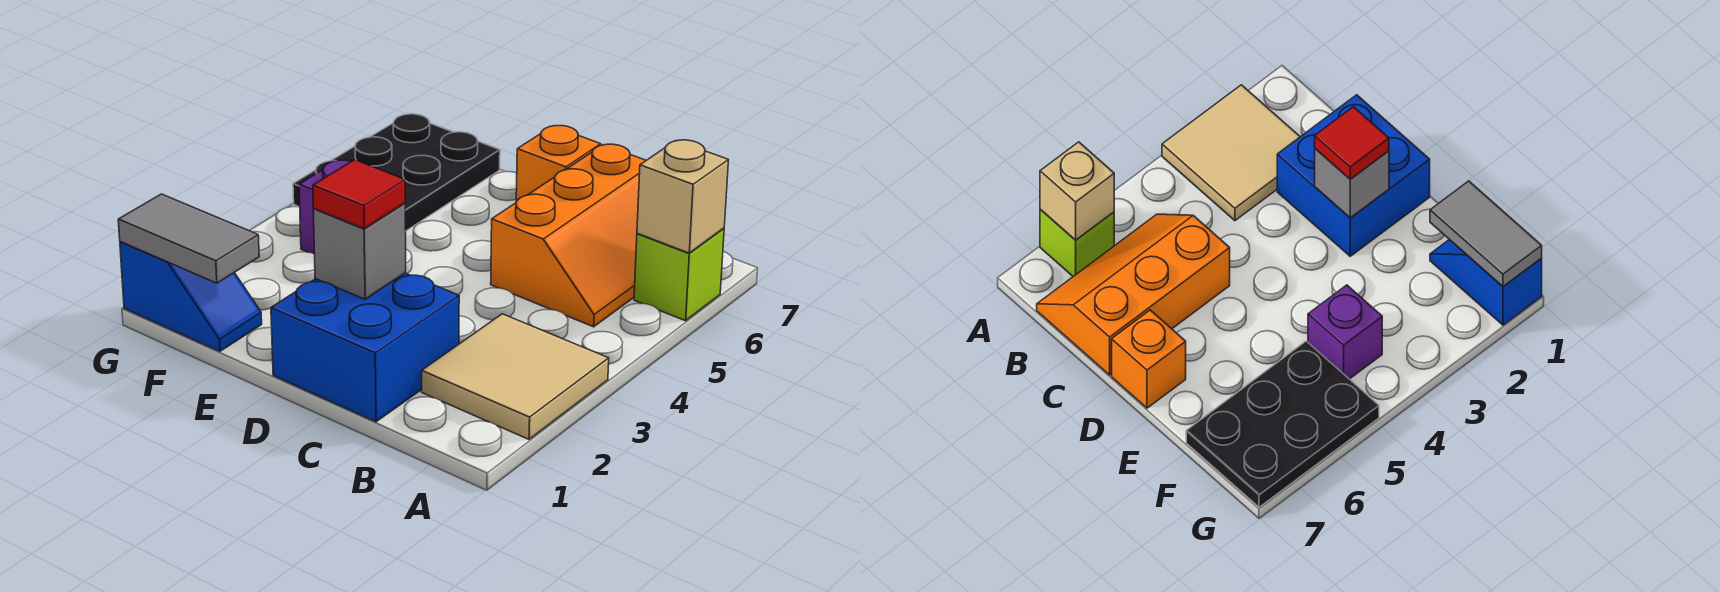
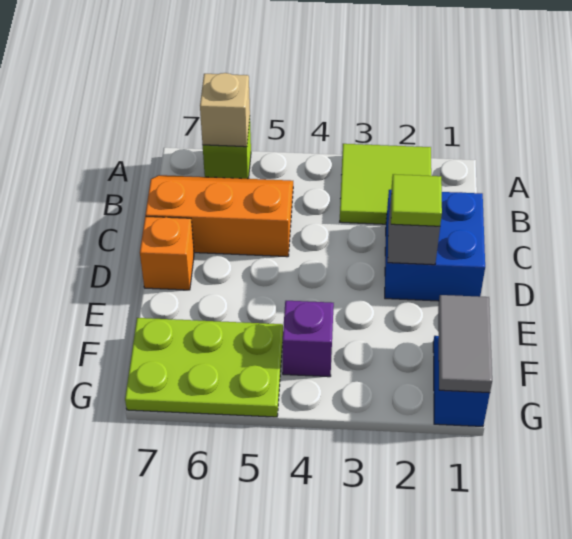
tan 2x2 tile [422,314,609,439] -> lime 2x2 tile [340,144,431,224]
red 1x1 tile [313,160,405,229] -> lime 1x1 tile [391,174,442,226]
black 2x3 plate [293,114,500,231] -> lime 2x3 plate [125,318,283,417]

